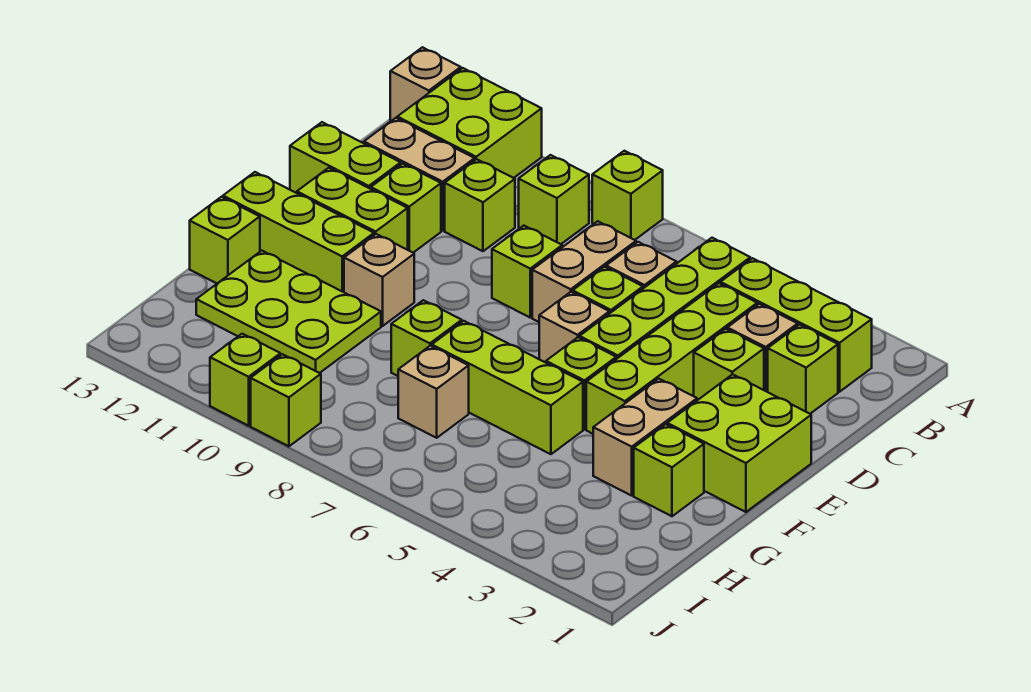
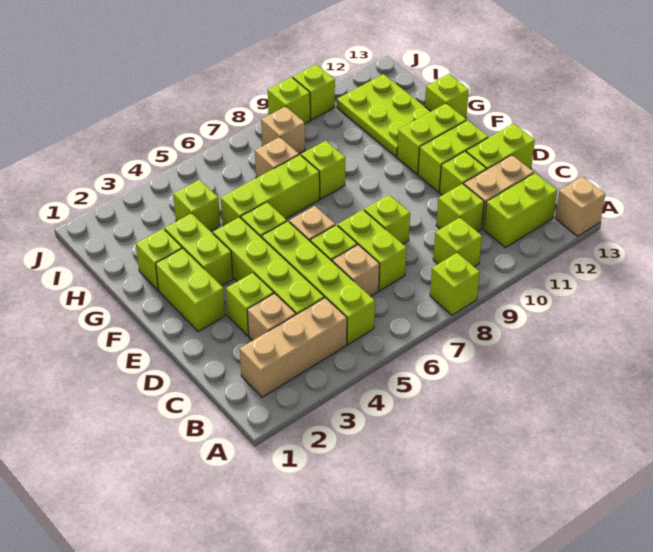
lime 2x2 brick [397,68,542,178] -> lime 1x2 brick [484,173,557,248]
lime 1x3 brick [720,258,872,392] -> tan 1x3 brick [240,298,347,397]
lime 1x1 brick [768,325,838,414] -> lime 1x1 brick moved to [173,180,220,231]
tan 1x2 brick [532,221,636,322] -> lime 1x2 brick [338,210,406,291]
lime 2x2 brick [667,374,811,512] -> lime 1x2 brick [156,248,225,332]
tan 1x2 brick [593,379,697,496] -> lime 1x2 brick [165,213,233,286]
tan 1x1 brick [344,234,414,326] -> tan 1x1 brick moved to [261,107,305,154]
lime 1x3 brick [223,172,374,292] -> lime 1x2 brick [397,104,466,174]
lime 2x3 plate [196,251,381,373] -> lime 2x3 plate turned to [337,74,431,157]

